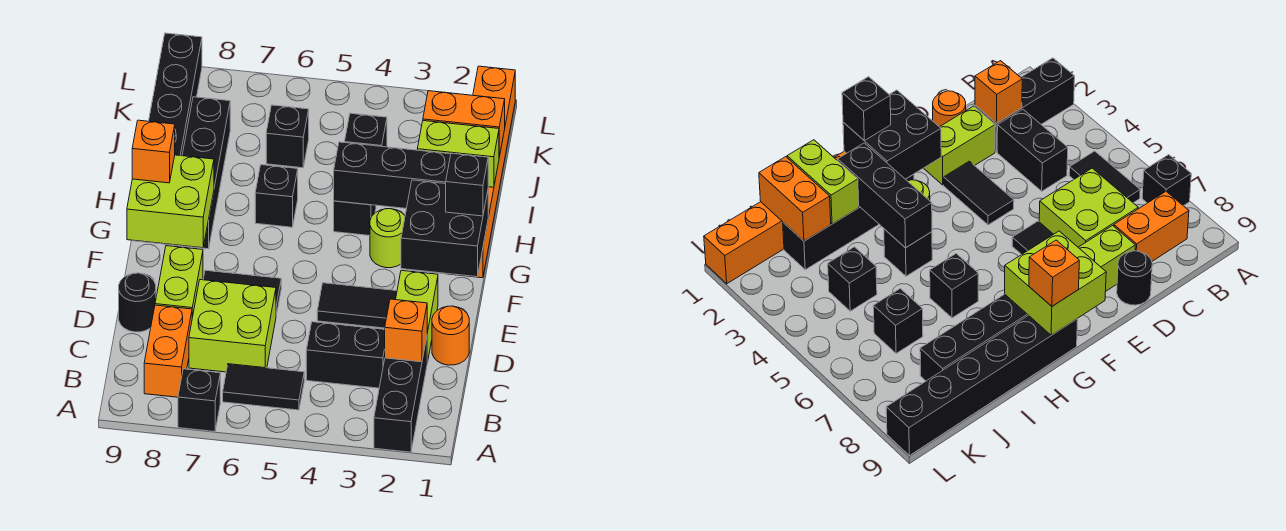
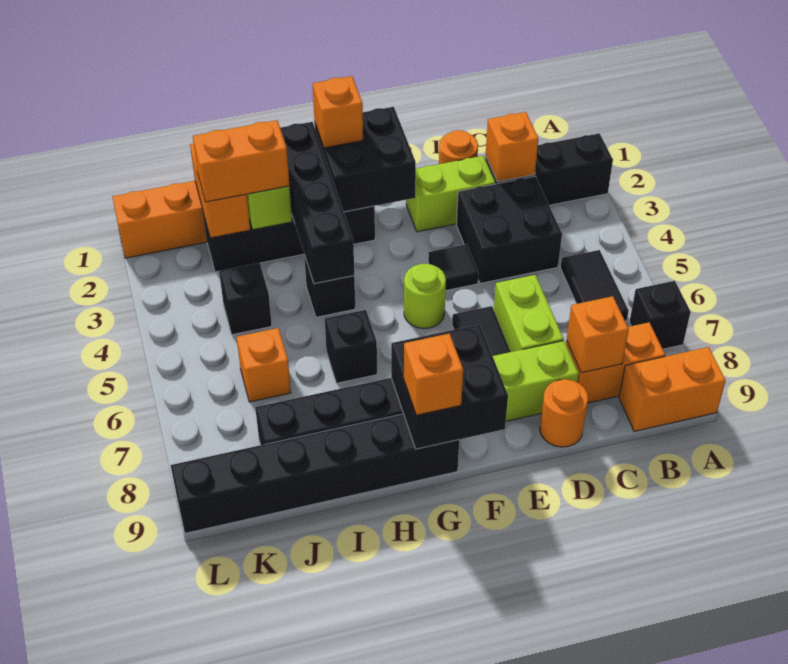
none -> orange 1x2 brick [619,347,726,431]
black 1x2 brick [306,322,385,388] -> black 2x2 brick [456,176,562,283]
lime 2x2 brick [189,280,276,372] -> lime 1x2 brick [494,275,564,352]
none -> orange 1x1 brick [567,296,629,373]
black 1x1 round brick [119,273,156,332] -> orange 1x1 round brick [540,379,588,447]
black 1x2 tile [317,283,397,328] -> black 1x1 tile [428,244,479,290]
lime 2x2 brick [127,155,214,248] -> black 2x2 brick [391,324,508,449]
black 1x1 brick [446,153,488,216] -> orange 1x1 brick [312,76,363,148]
lime 1x1 round brick [370,209,405,268] -> lime 1x1 round brick moved to [404,264,446,329]
black 1x3 brick [334,142,451,209] -> black 1x4 brick [280,122,354,284]
none -> orange 1x2 brick [193,120,289,202]
black 1x1 brick [266,105,309,168] -> orange 1x1 brick [237,328,291,402]

